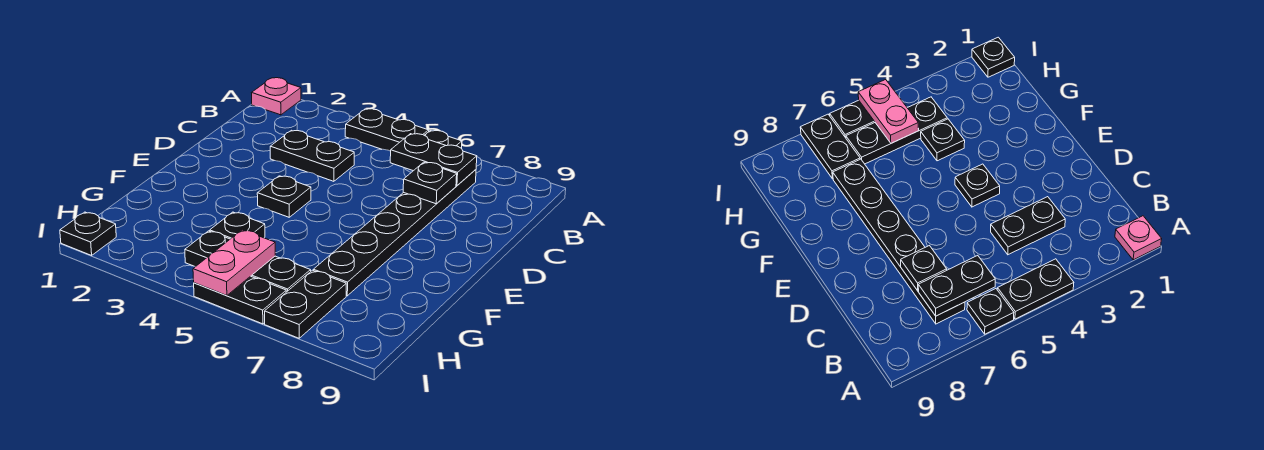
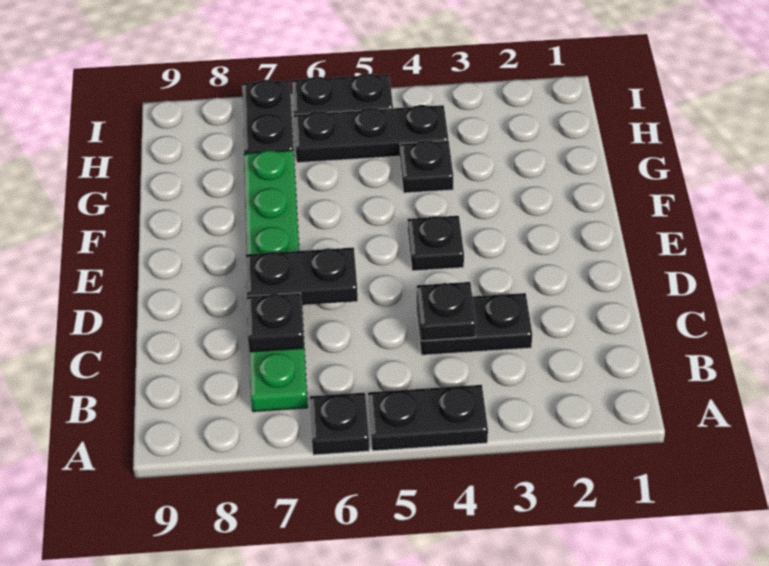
pink 1x1 plate [252,78,301,115] -> none
black 1x2 plate [390,134,477,186] -> black 1x2 plate moved to [246,247,358,305]
black 1x6 plate [313,170,476,296] -> green 1x6 plate [244,150,308,412]
pink 1x2 plate [193,230,275,295] -> none
black 1x1 plate [60,212,116,255] -> black 1x1 plate moved to [417,282,476,341]

